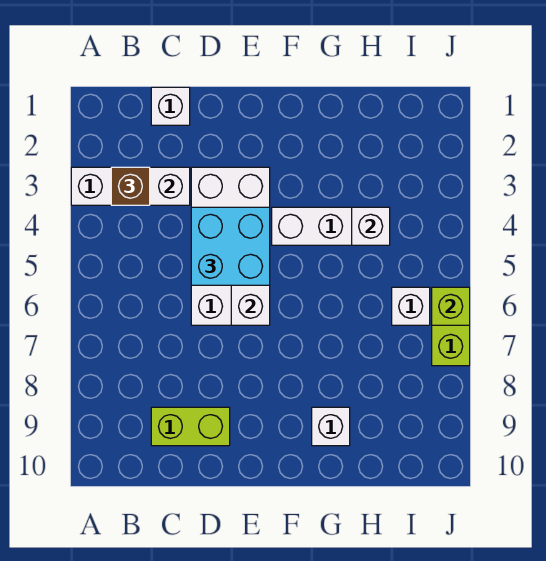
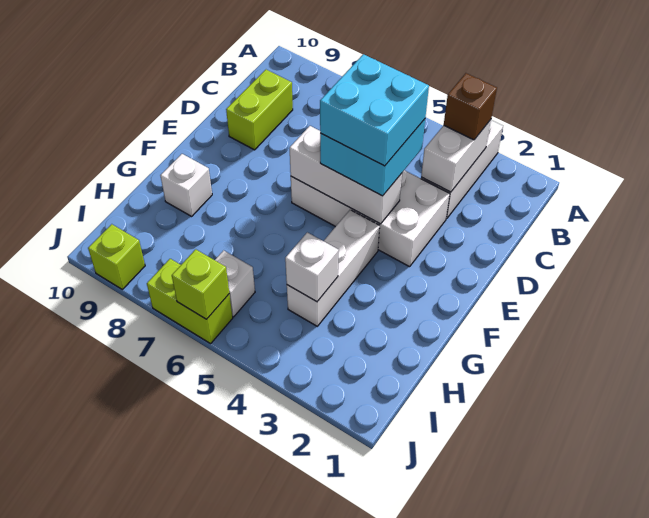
white 1x1 brick [151,87,190,125] -> none
none -> cyan 2x2 brick [320,54,429,166]
none -> lime 1x1 brick [88,224,145,289]

